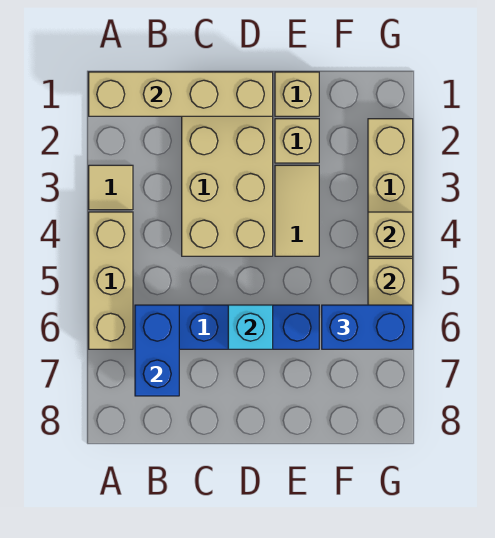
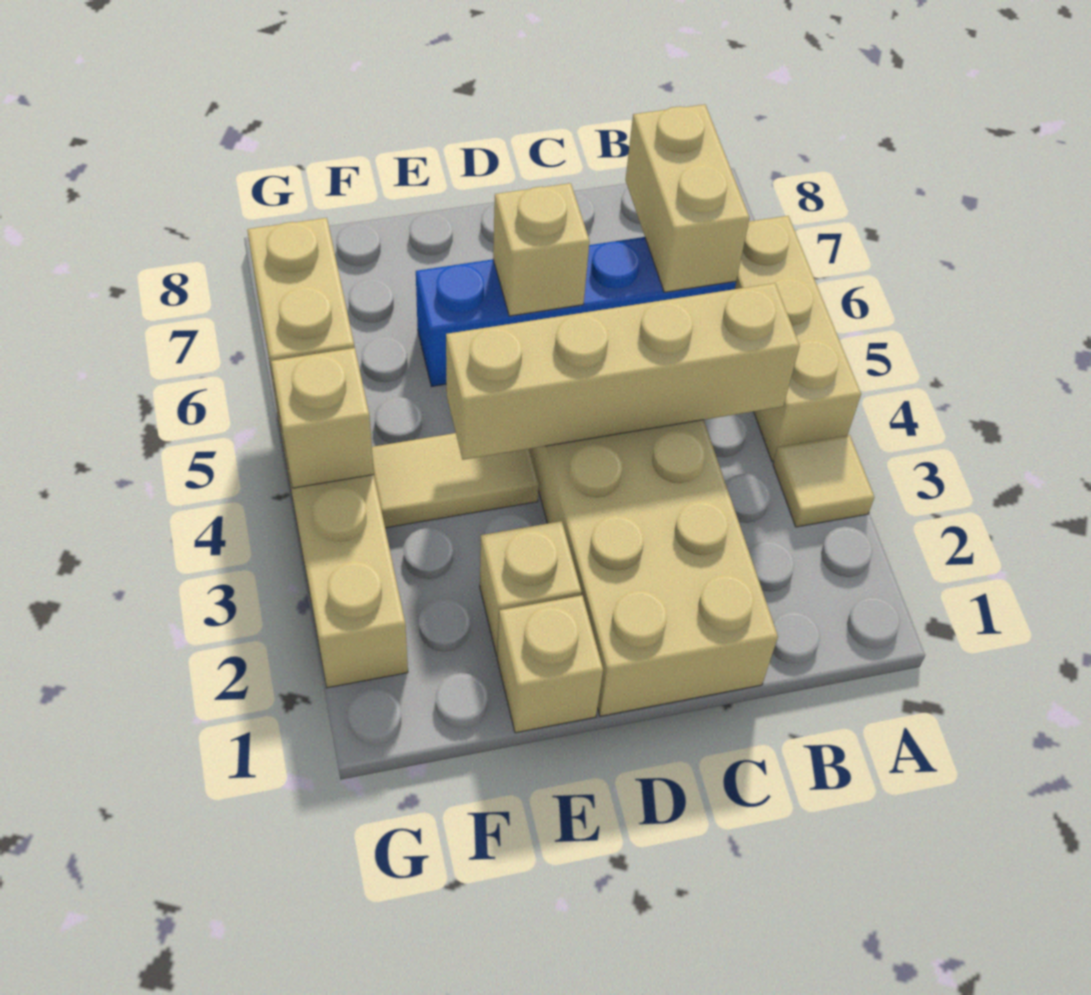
tan 1x4 brick [89,72,273,116] -> tan 1x4 brick moved to [446,283,800,460]
blue 1x2 brick [135,305,179,396] -> tan 1x2 brick [625,104,750,292]
cyan 1x1 brick [228,305,273,349] -> tan 1x1 brick [493,183,590,316]
tan 1x2 tile [275,165,319,256] -> tan 1x2 tile turned to [372,433,539,528]
blue 1x2 brick [322,305,413,349] -> none

